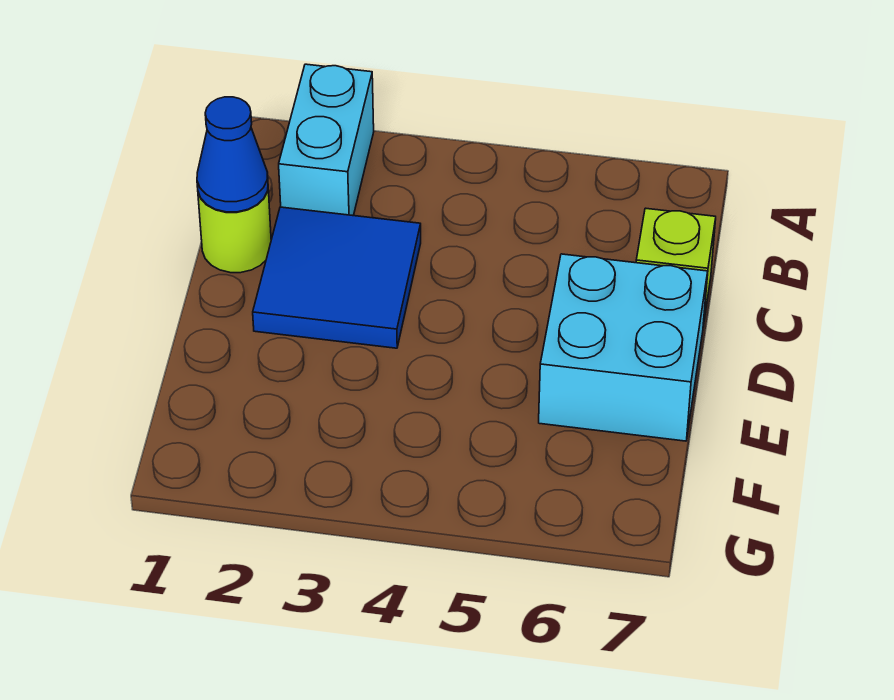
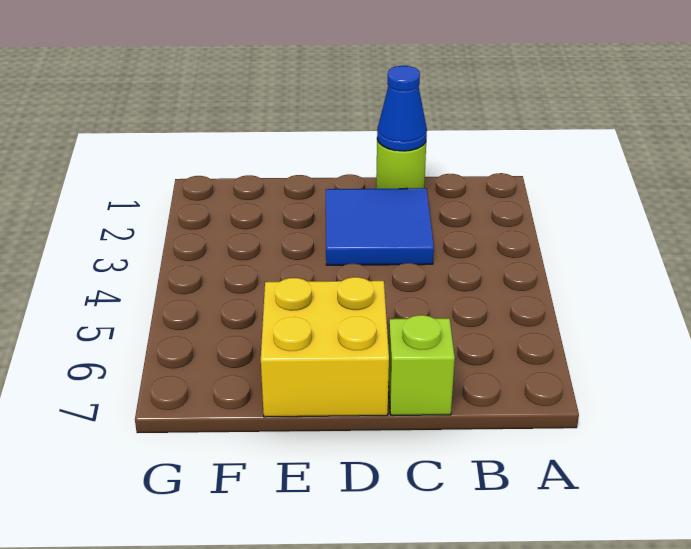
cyan 1x2 brick [279,64,374,216] -> none
cyan 2x2 brick [539,254,708,441] -> yellow 2x2 brick [261,277,389,417]

